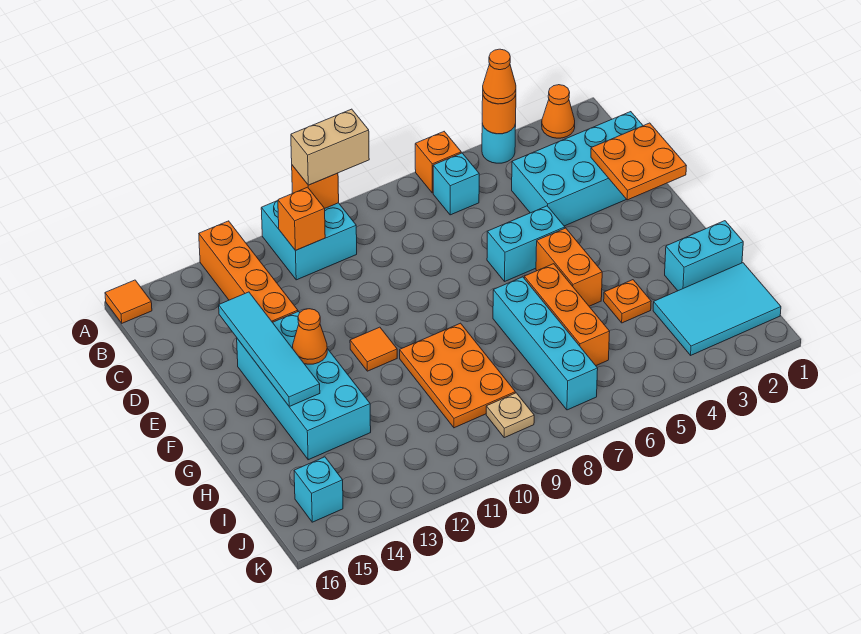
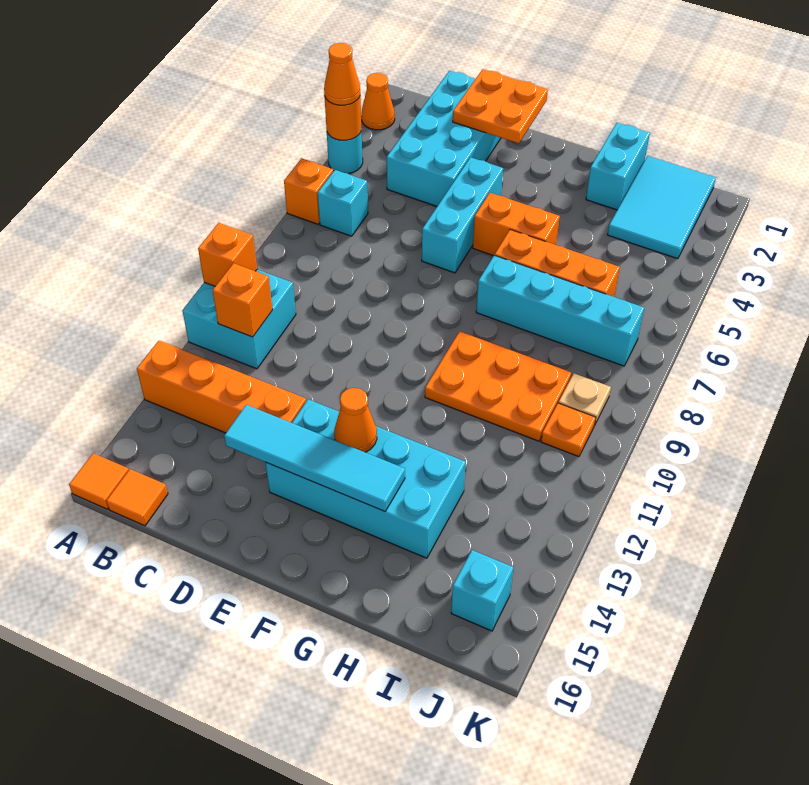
tan 1x2 brick [291,109,369,185] -> none
cyan 1x2 brick [487,206,565,281] -> cyan 1x3 brick [422,157,503,273]
orange 1x1 tile [350,327,397,371] -> orange 1x1 tile moved to [106,469,168,526]
orange 1x1 plate [604,280,651,323] -> orange 1x1 plate moved to [541,403,596,457]

